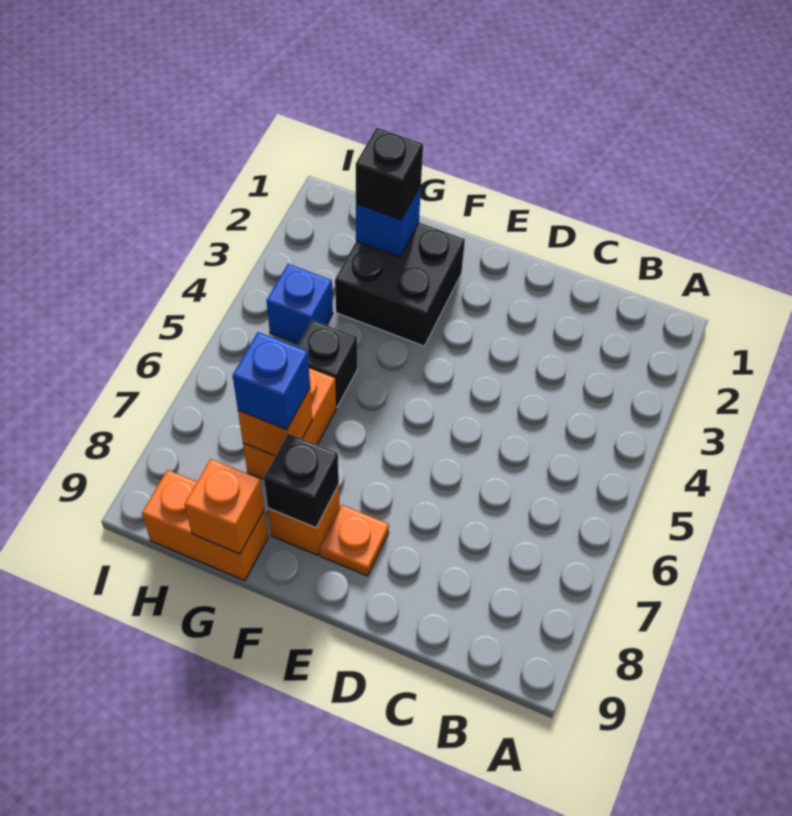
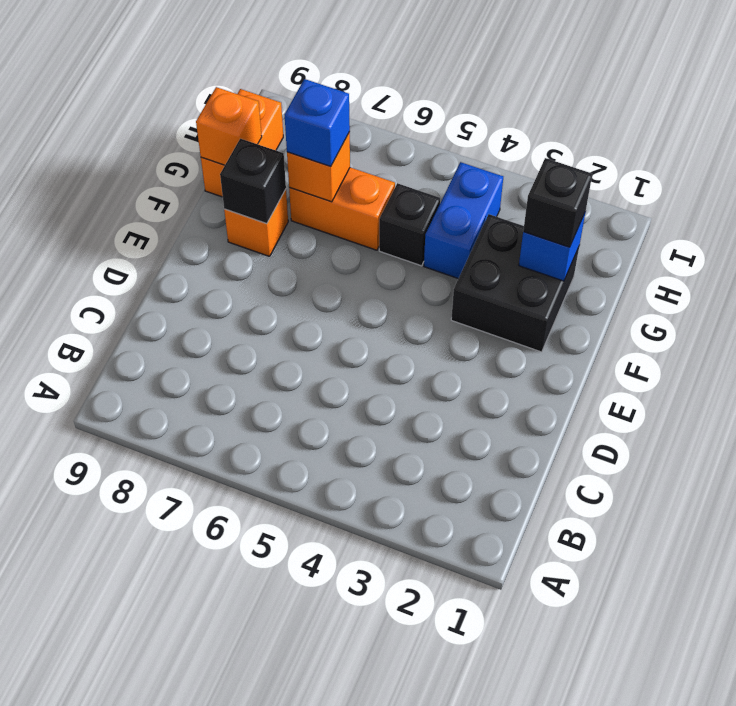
orange 1x1 plate [320,505,389,576] -> none
blue 1x1 brick [266,264,333,344] -> blue 1x2 brick [424,162,503,279]

